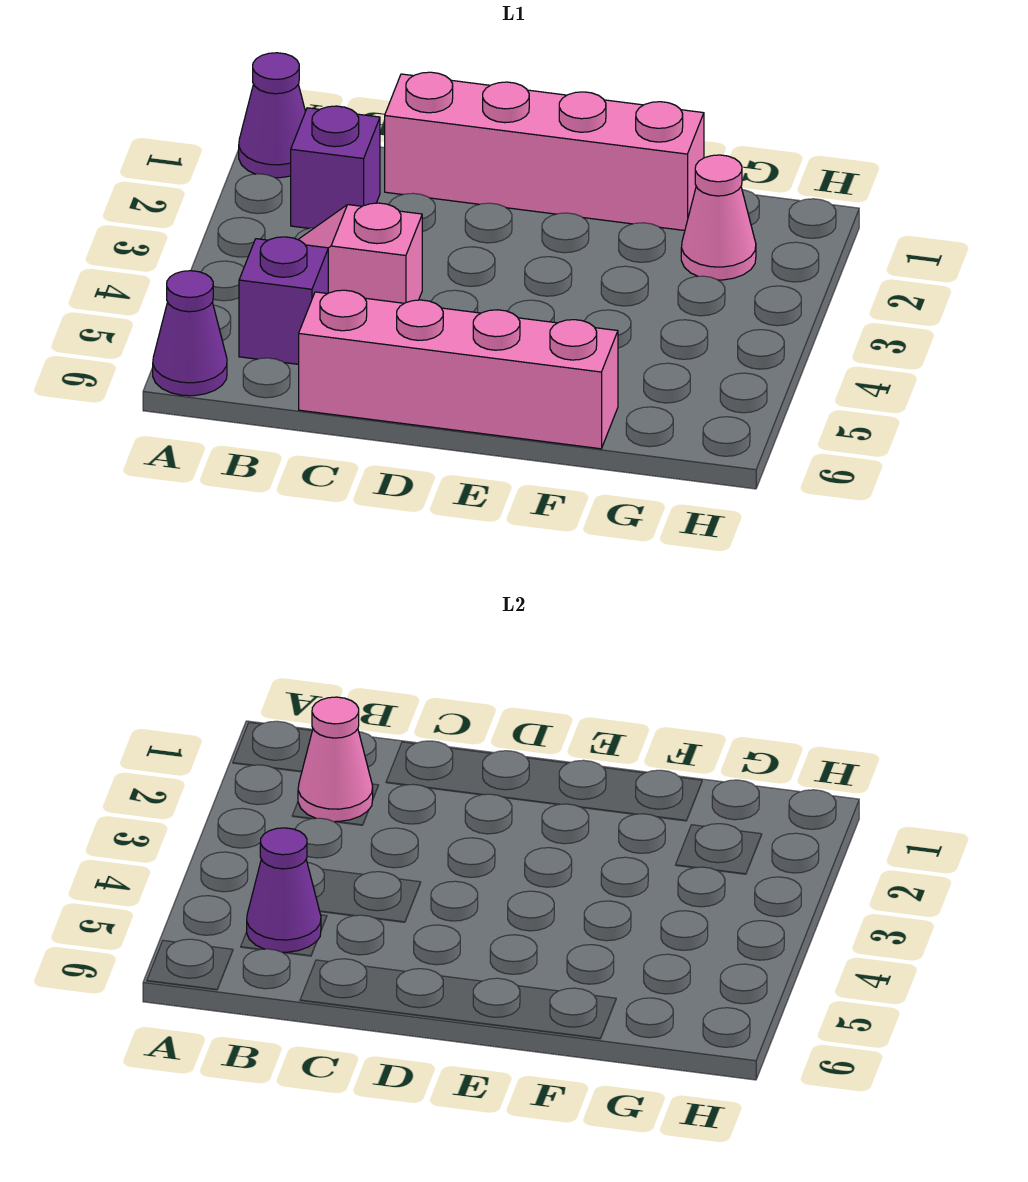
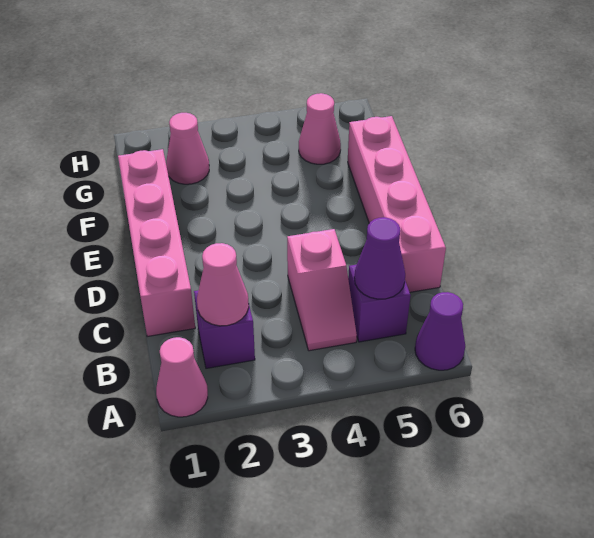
purple 1x1 cone [239,53,305,178] -> pink 1x1 cone [156,337,208,417]
none -> pink 1x1 cone [299,93,341,164]

